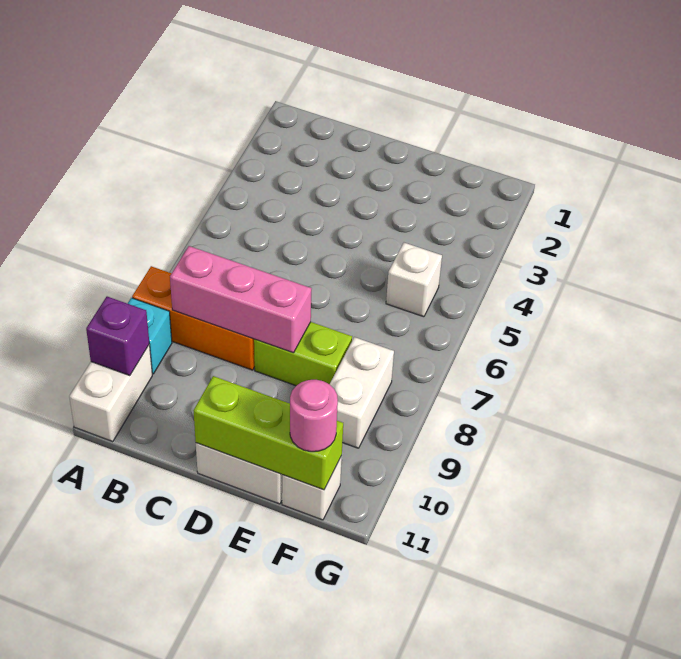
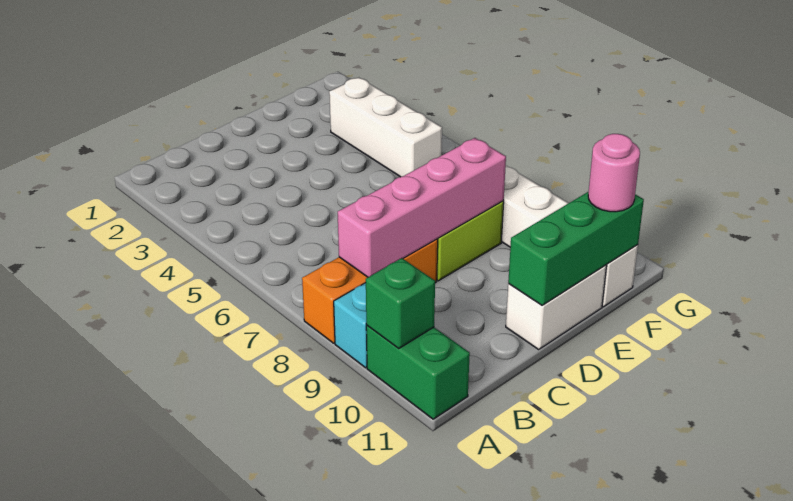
white 1x2 brick [69,344,152,442] -> green 1x2 brick [366,326,470,419]
purple 1x1 brick [86,297,149,376] -> green 1x1 brick [366,258,435,349]
pink 1x3 brick [170,246,312,353] -> pink 1x4 brick [338,138,506,277]
lime 1x3 brick [194,376,343,490] -> green 1x3 brick [508,192,644,305]
white 1x1 brick [386,243,442,317] -> white 1x3 brick [329,77,442,177]

